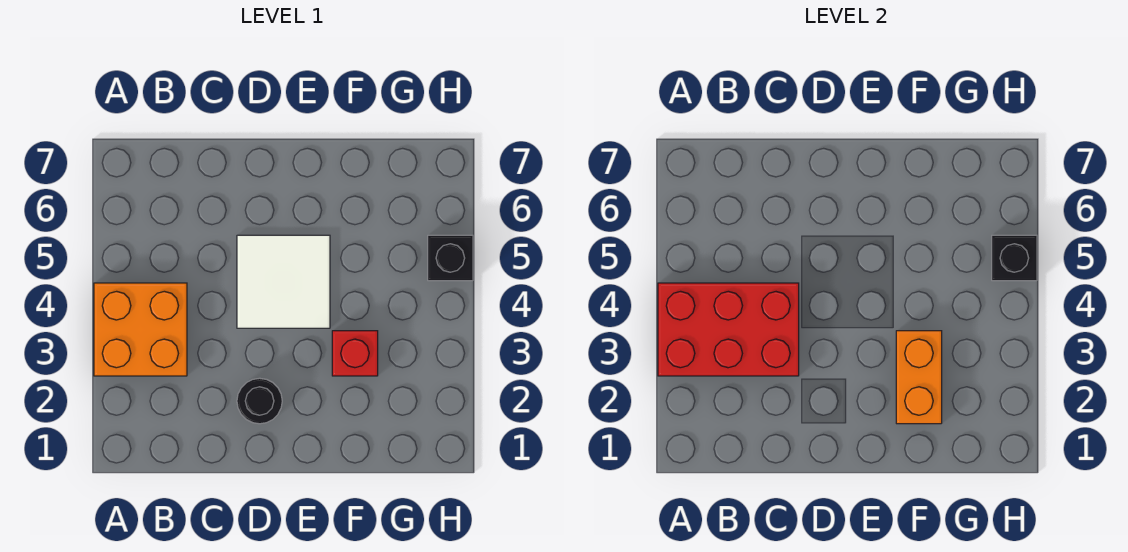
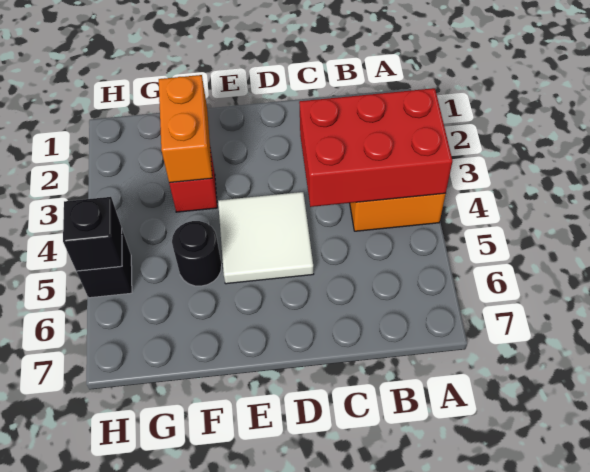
black 1x1 round brick [237,378,282,424] -> black 1x1 round brick moved to [172,221,222,286]

